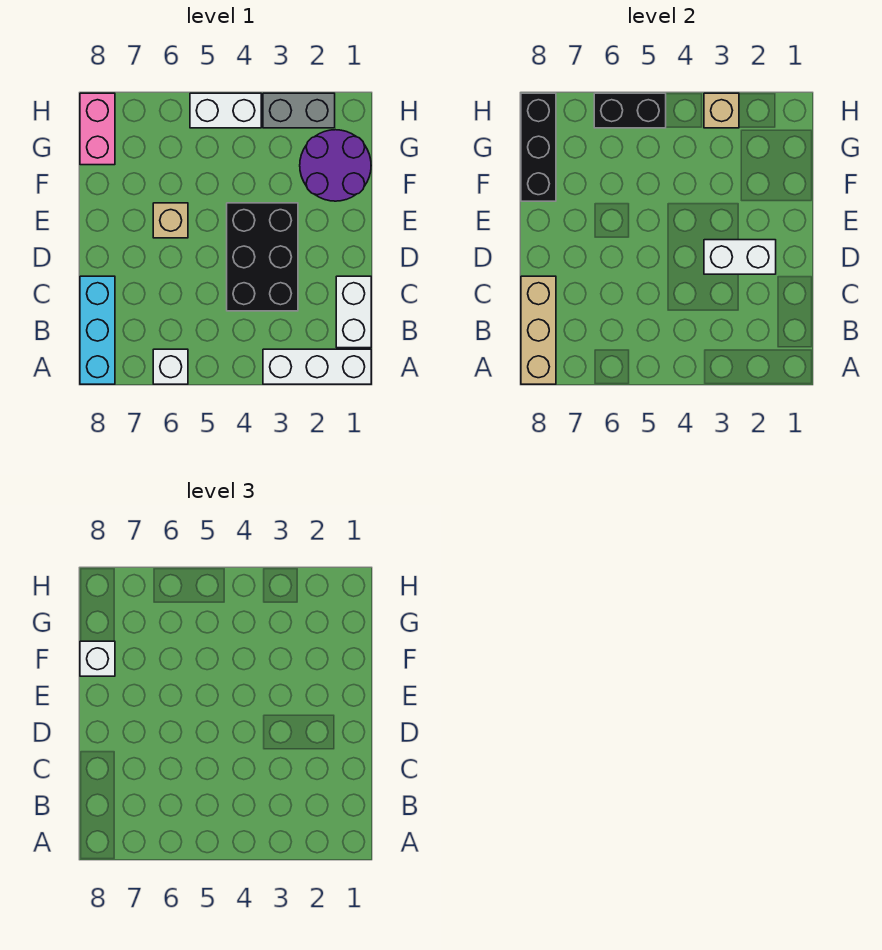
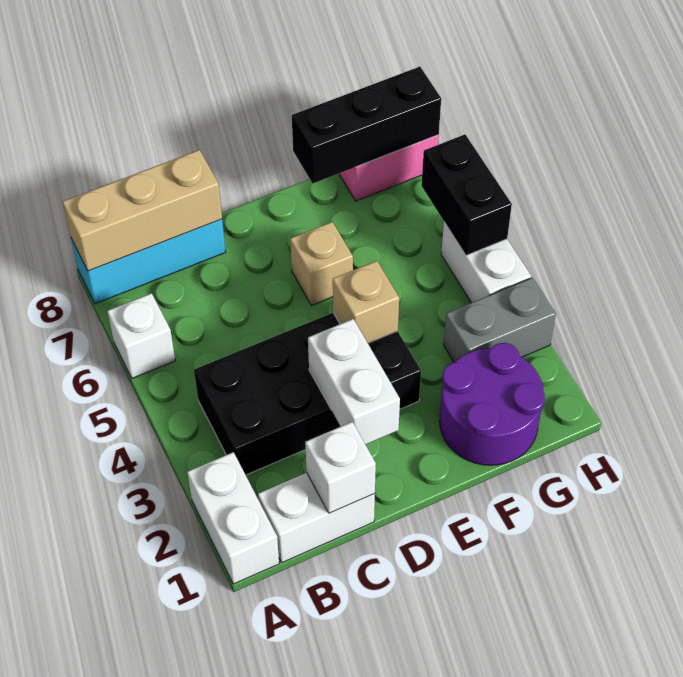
white 1x3 brick [263,349,371,384] -> white 1x2 brick [187,452,279,584]
black 2x3 brick [227,203,298,311] -> black 2x4 brick [194,313,421,475]
white 1x1 brick [80,641,115,676] -> white 1x1 brick moved to [305,422,376,513]
grey 1x2 brick [263,93,335,128] -> grey 1x2 brick turned to [443,278,556,362]
tan 1x1 brick [704,93,739,128] -> tan 1x1 brick moved to [333,261,399,343]

